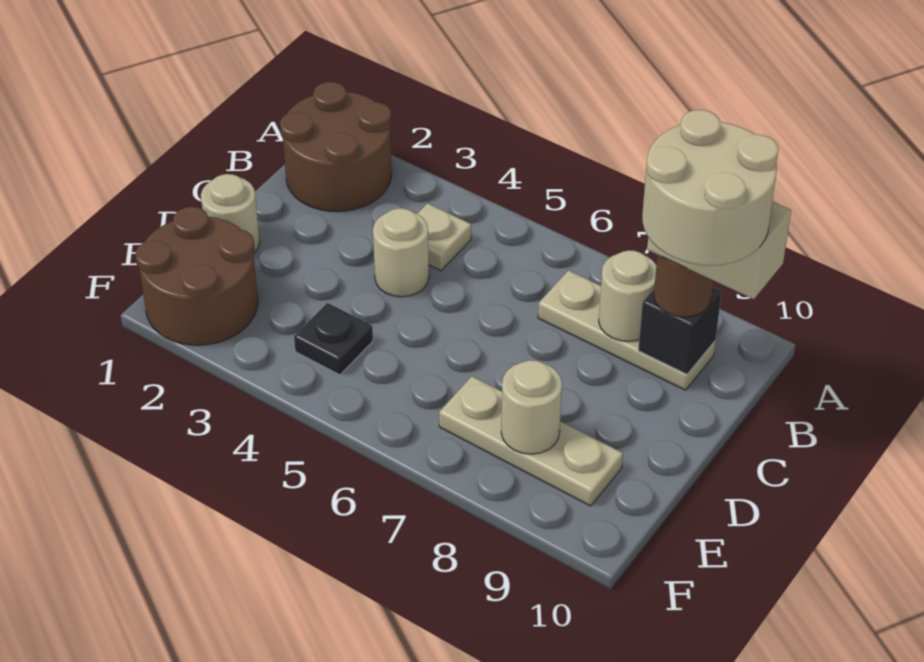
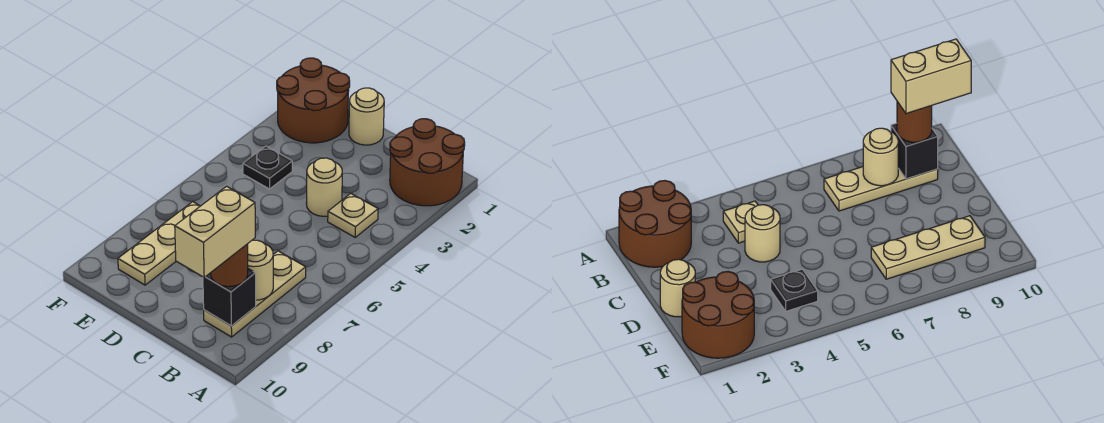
tan 2x2 round brick [642,110,779,266] -> none
tan 1x1 round brick [501,360,562,454] -> none

